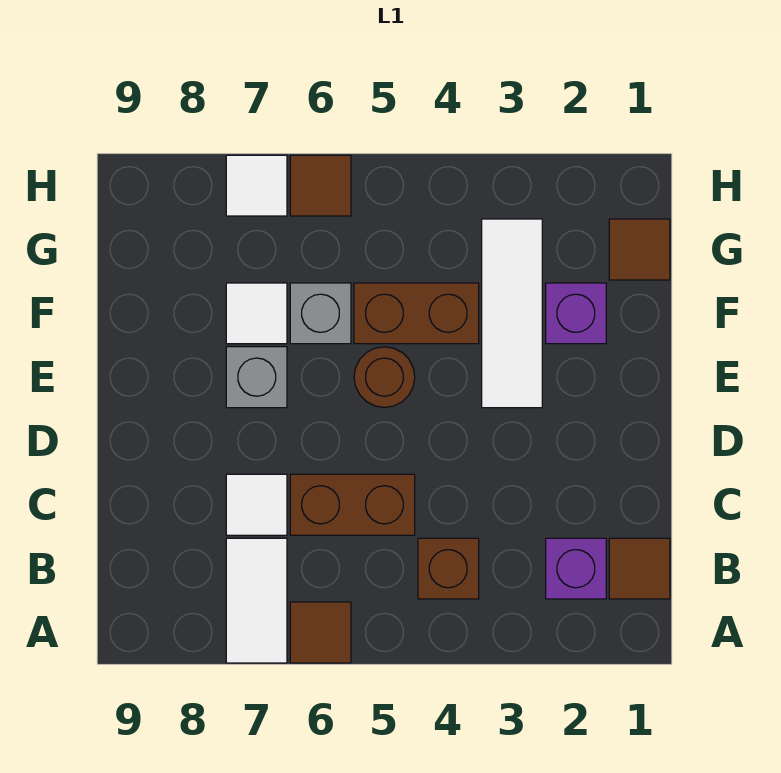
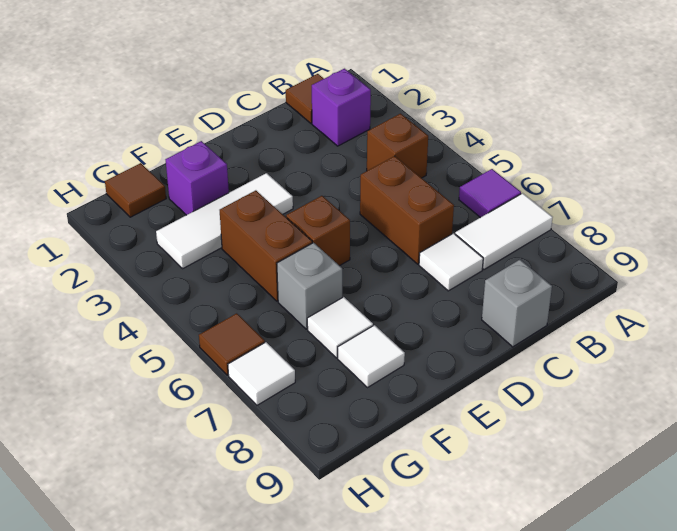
brown 1x1 tile [290,602,351,663] -> purple 1x1 tile [459,169,521,218]
brown 1x1 round brick [354,347,415,408] -> brown 1x1 brick [286,196,350,266]
grey 1x1 brick [226,347,287,408] -> grey 1x1 brick moved to [482,260,552,347]
none -> white 1x1 tile [338,325,405,387]

